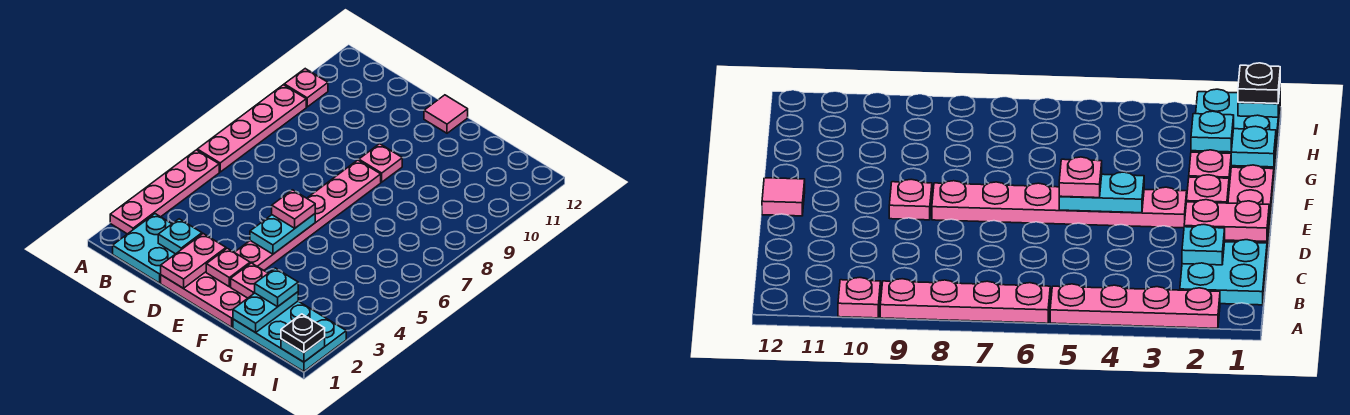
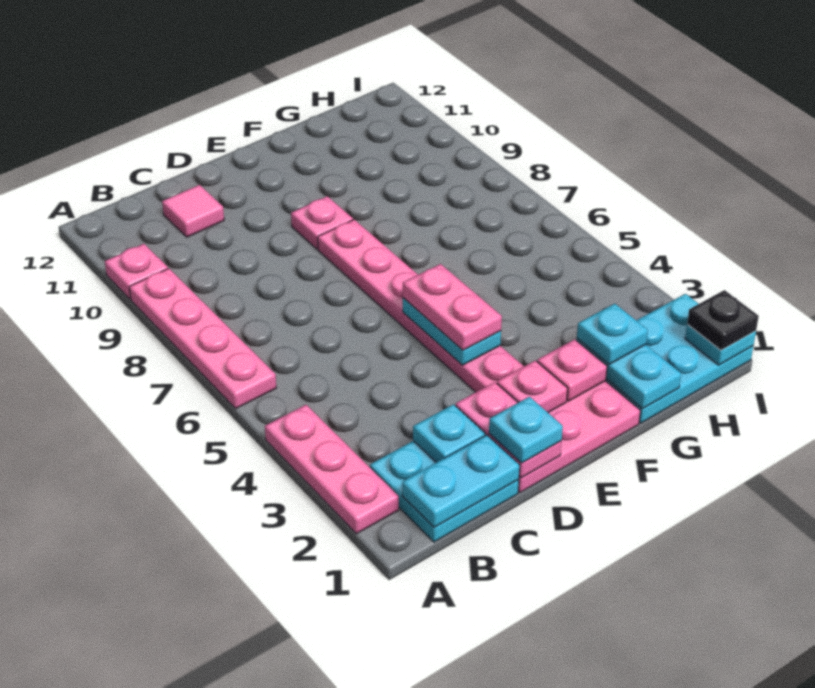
pink 1x4 plate [110,150,219,234] -> pink 1x3 plate [265,405,399,534]
none -> cyan 1x2 plate [402,435,520,527]
none -> cyan 1x1 plate [489,397,563,463]
pink 1x1 plate [272,190,315,228] -> pink 1x2 plate [403,264,502,350]
pink 1x1 tile [424,95,468,133] -> pink 1x1 tile moved to [162,185,224,237]

